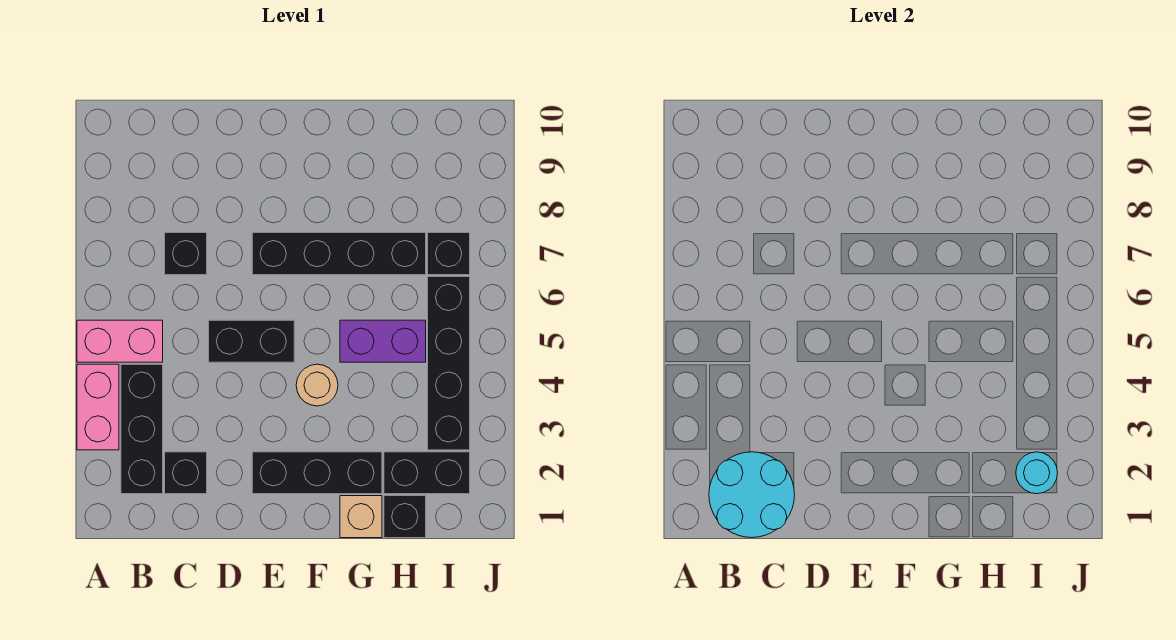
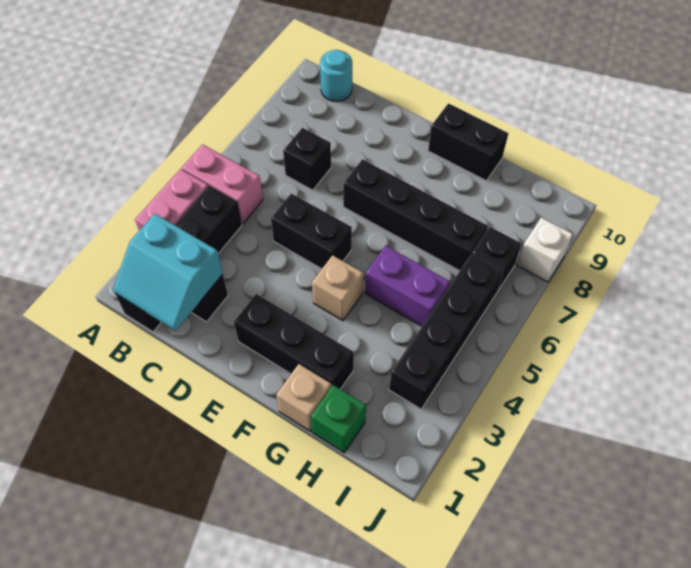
cyan 2x2 round brick [709,452,795,538] -> cyan 2x2 slope [113,214,223,331]
black 1x3 brick [121,364,163,494] -> black 1x4 brick [116,186,242,332]
tan 1x1 round brick [296,364,338,406] -> tan 1x1 brick [312,255,363,321]
black 1x1 brick [384,496,426,538] -> green 1x1 brick [311,385,366,453]
black 1x2 brick [384,452,470,494] -> black 1x2 brick moved to [428,103,508,181]
cyan 1x1 round brick [1016,452,1058,494] -> cyan 1x1 round brick moved to [320,50,352,101]
none -> white 1x1 brick [517,218,573,282]

